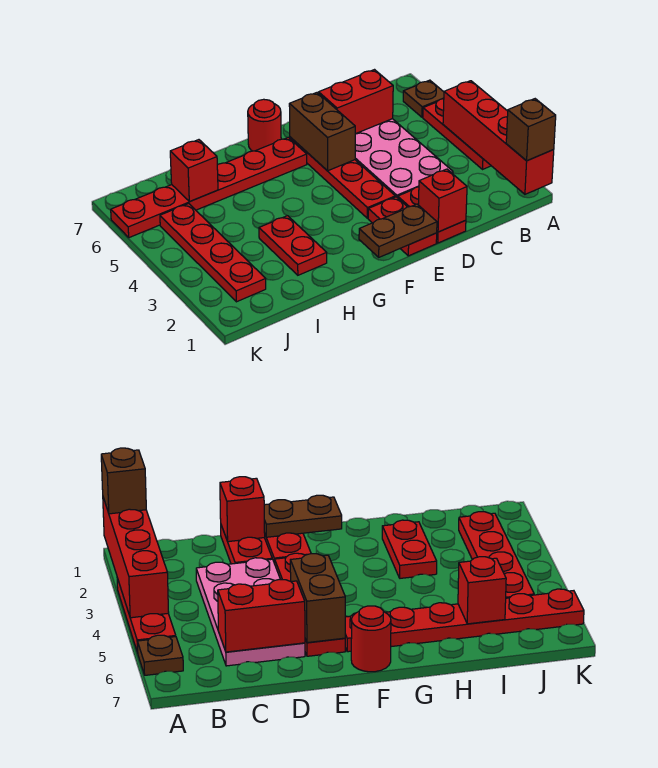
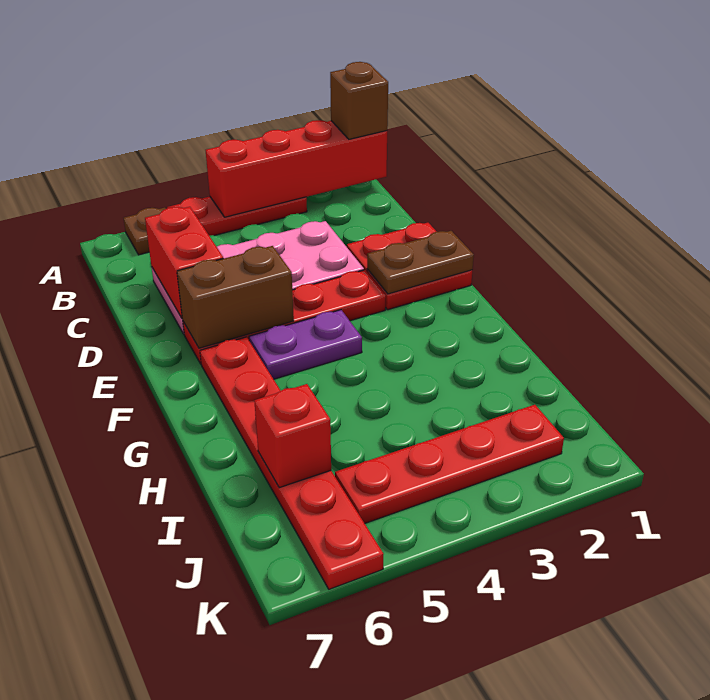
red 1x1 brick [418,169,467,232] -> none
brown 1x2 plate [359,204,437,257] -> brown 1x2 plate turned to [367,231,474,294]
none -> purple 1x2 plate [249,310,362,379]
red 1x1 round brick [248,99,281,151] -> none
red 1x2 plate [259,216,327,275] -> none

